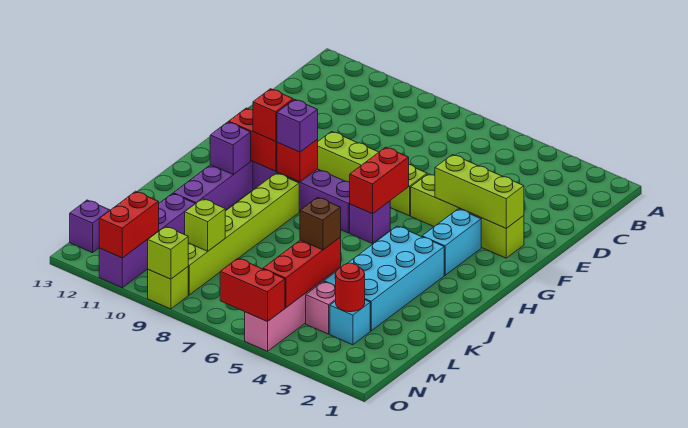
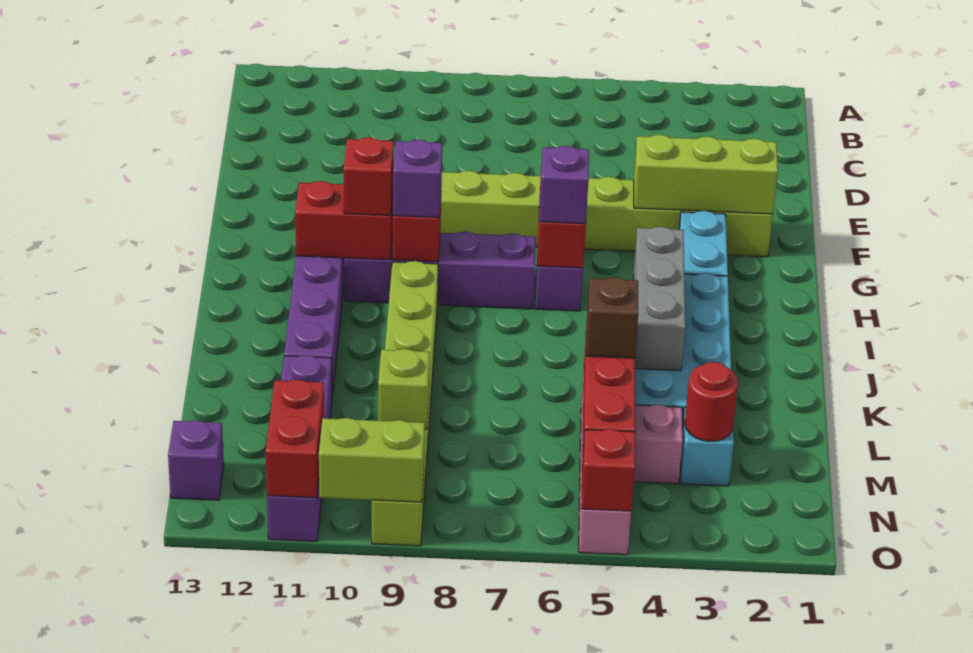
none -> grey 1x3 brick [634,227,685,371]
purple 1x1 brick [210,122,251,175] -> purple 1x1 brick moved to [539,146,589,224]
red 1x2 brick [220,258,285,322] -> red 1x1 brick [581,429,635,511]
lime 1x1 brick [148,226,188,279] -> lime 1x2 brick [319,418,425,502]

